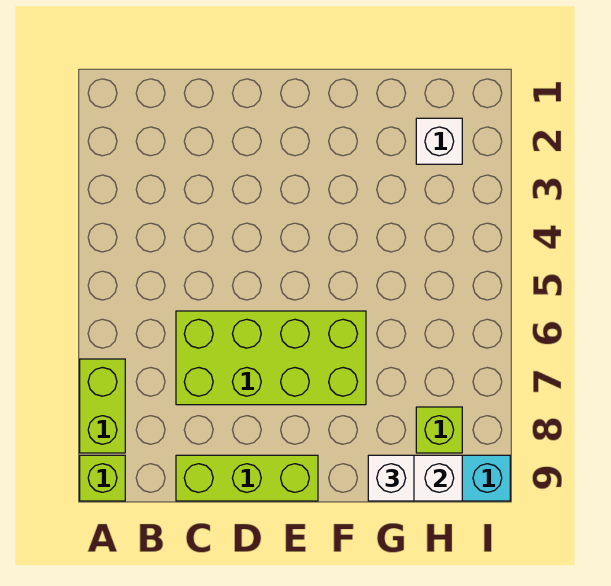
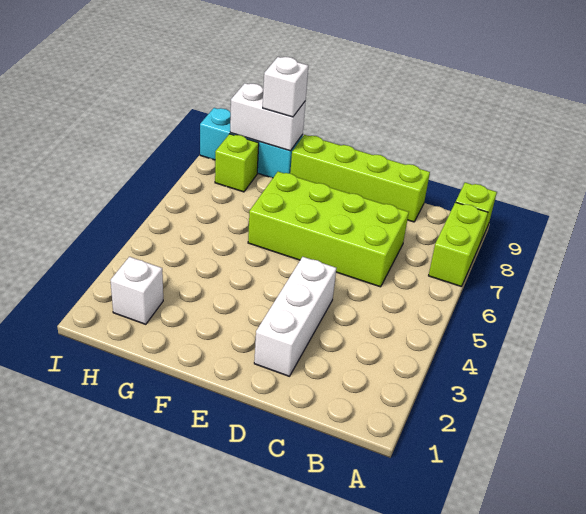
lime 1x3 brick [176,455,318,501] -> lime 1x4 brick [290,135,430,222]
none -> white 1x3 brick [254,257,336,376]

